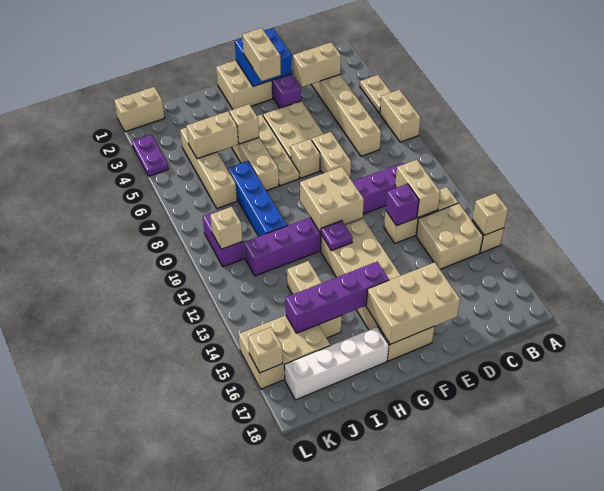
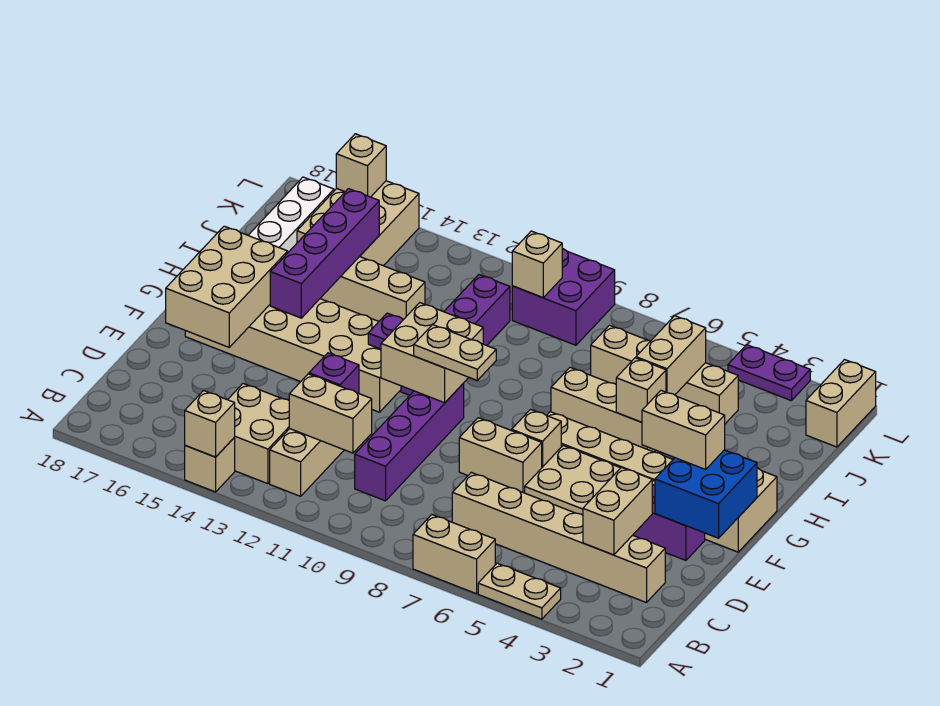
none -> tan 1x2 plate [414,325,496,380]
blue 1x4 brick [228,161,287,236] -> none
purple 1x2 brick [203,208,244,267] -> purple 2x2 brick [512,248,615,345]

